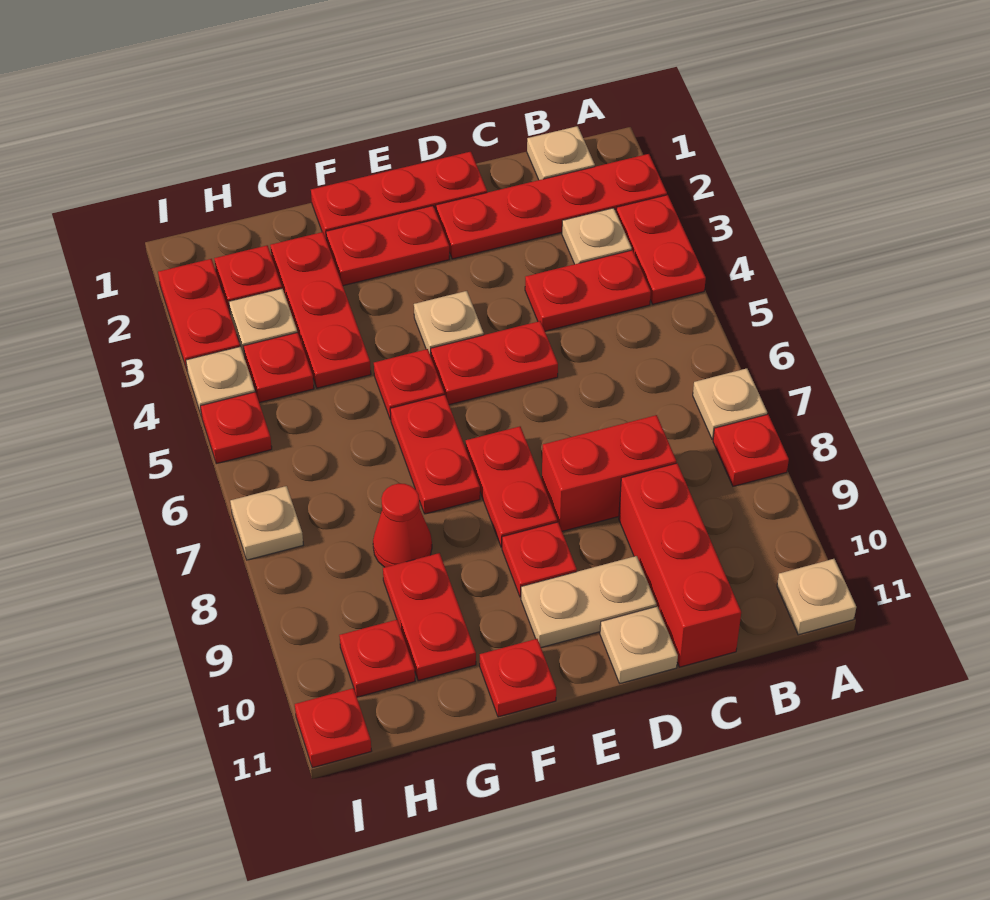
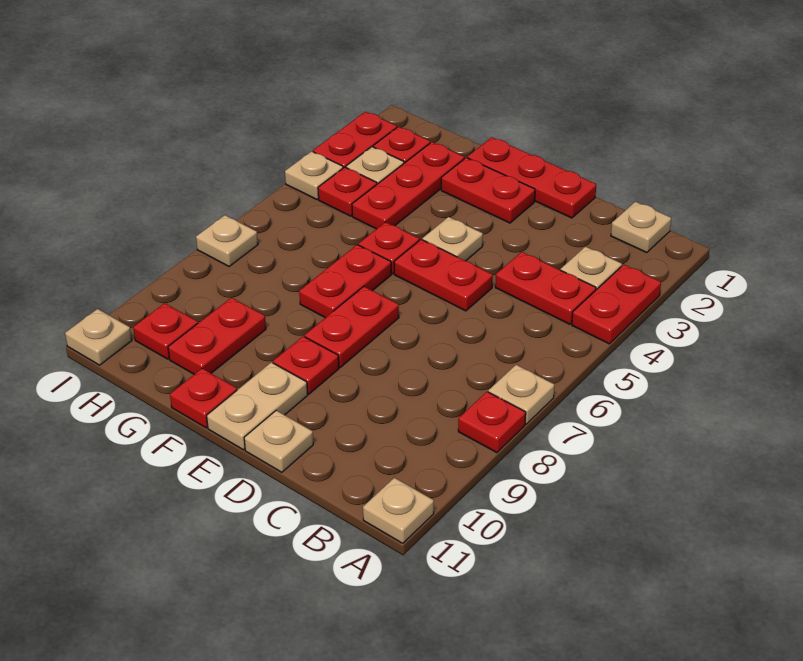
red 1x4 plate [436,154,667,259] -> none
red 1x2 brick [542,415,676,531] -> none
red 1x3 brick [619,463,741,667] -> none
tan 1x2 plate [521,556,657,648] -> tan 1x2 plate turned to [207,362,308,450]
red 1x1 cone [373,484,432,567] -> none
red 1x1 plate [200,392,272,464] -> none
red 1x1 plate [295,688,372,768] -> tan 1x1 plate [65,309,132,365]

